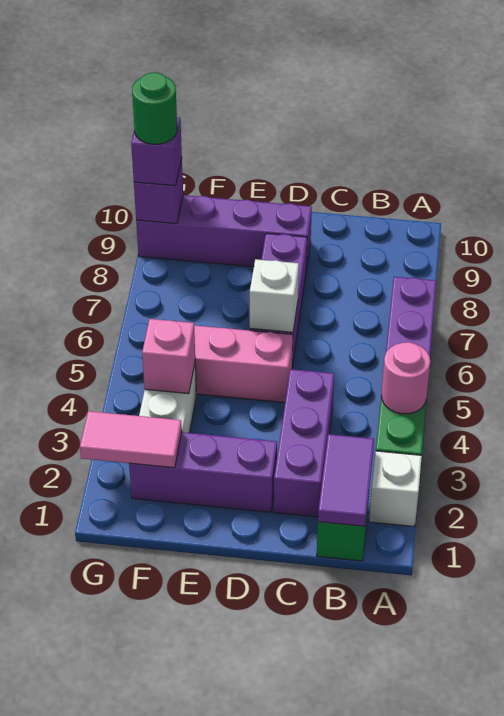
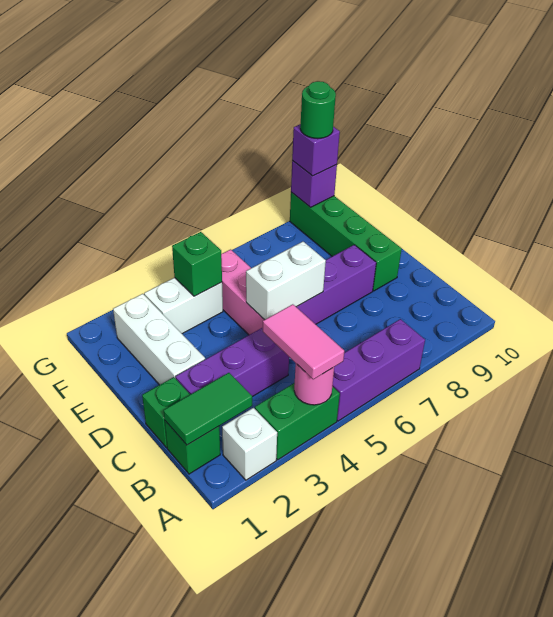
purple 1x2 tile [318,434,374,526] -> green 1x2 tile [164,373,252,445]
none -> green 1x1 brick [142,377,190,448]
purple 1x3 brick [129,432,277,512] -> white 1x3 brick [113,294,205,385]
white 1x1 brick [250,259,299,332] -> white 1x2 brick [246,242,326,320]
purple 1x4 brick [136,195,312,270] -> green 1x4 brick [290,192,402,291]
pink 1x2 tile [80,411,182,468] -> pink 1x2 tile moved to [263,304,344,379]
pink 1x1 brick [142,319,195,394] -> green 1x1 brick [172,232,222,296]

